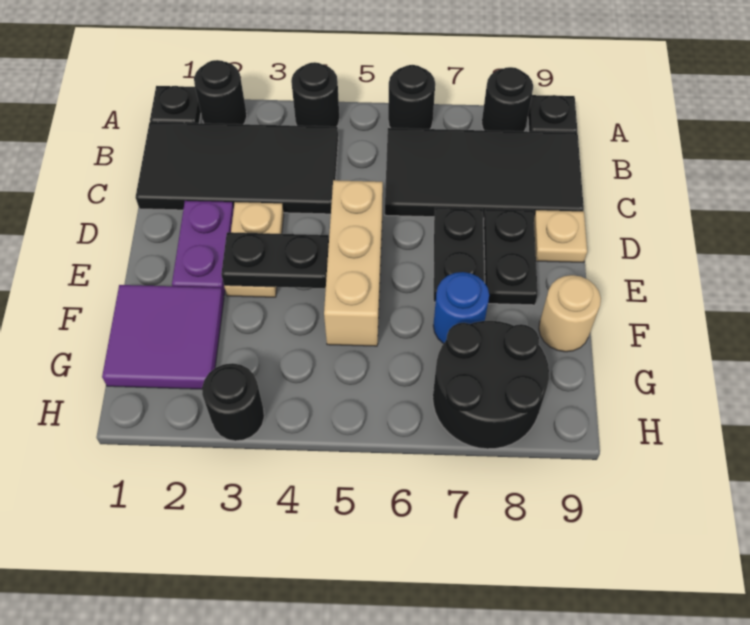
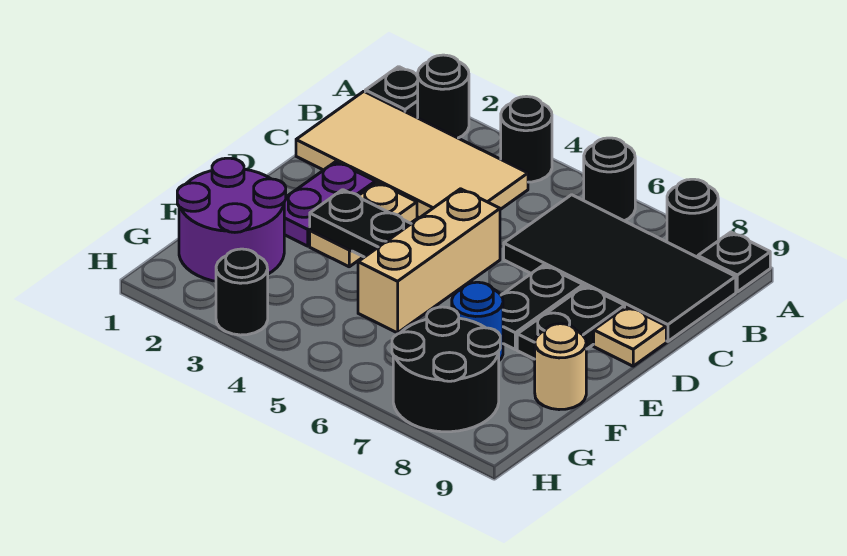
black 2x4 tile [135,122,338,214] -> tan 2x4 tile [296,91,528,218]
purple 2x2 tile [102,285,224,389] -> purple 2x2 round brick [177,158,286,281]

